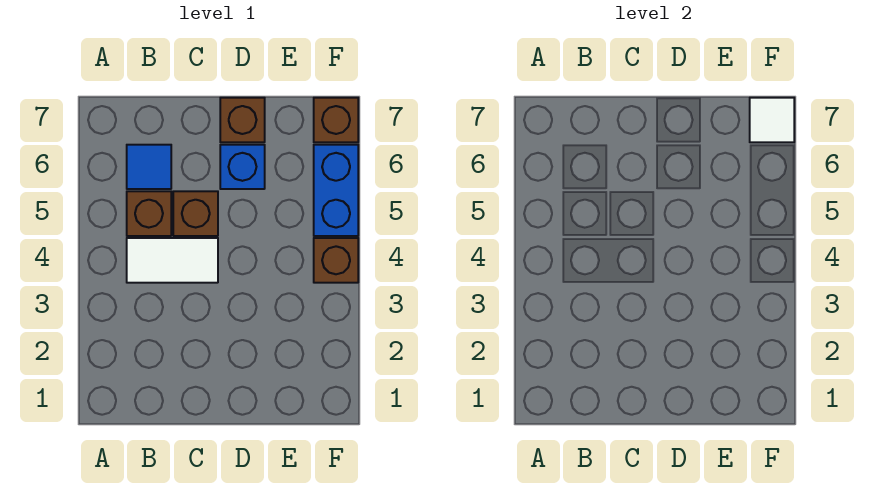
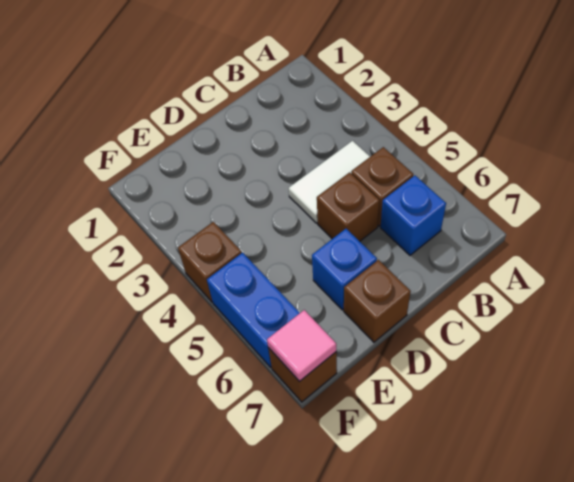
blue 1x1 tile [127,145,171,189] -> blue 1x1 brick [381,176,446,255]
white 1x1 tile [750,98,794,142] -> pink 1x1 tile [267,310,336,381]

